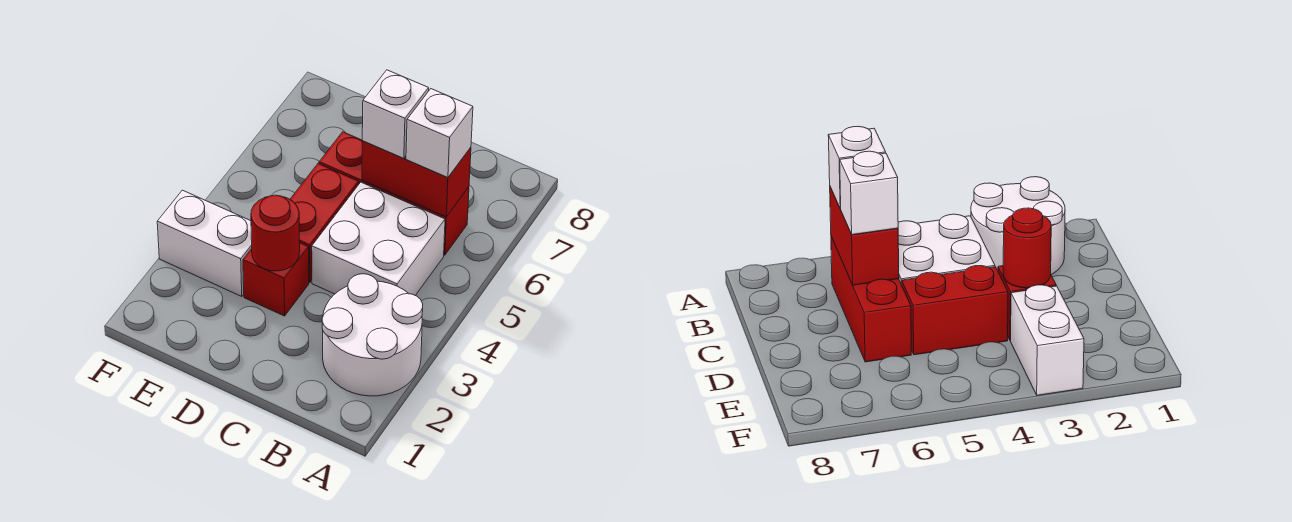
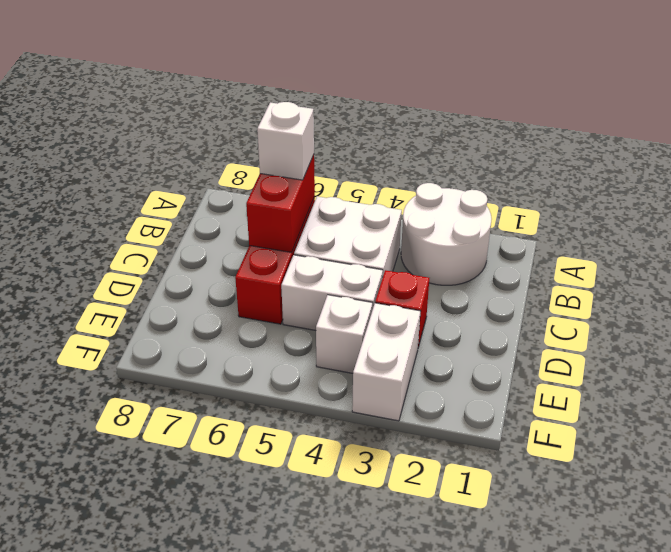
white 1x1 brick [362,70,429,159] -> white 1x1 brick moved to [316,295,372,373]
red 1x1 round brick [251,195,300,271] -> none
red 1x2 brick [290,164,359,283] -> white 1x2 brick [281,255,383,330]

